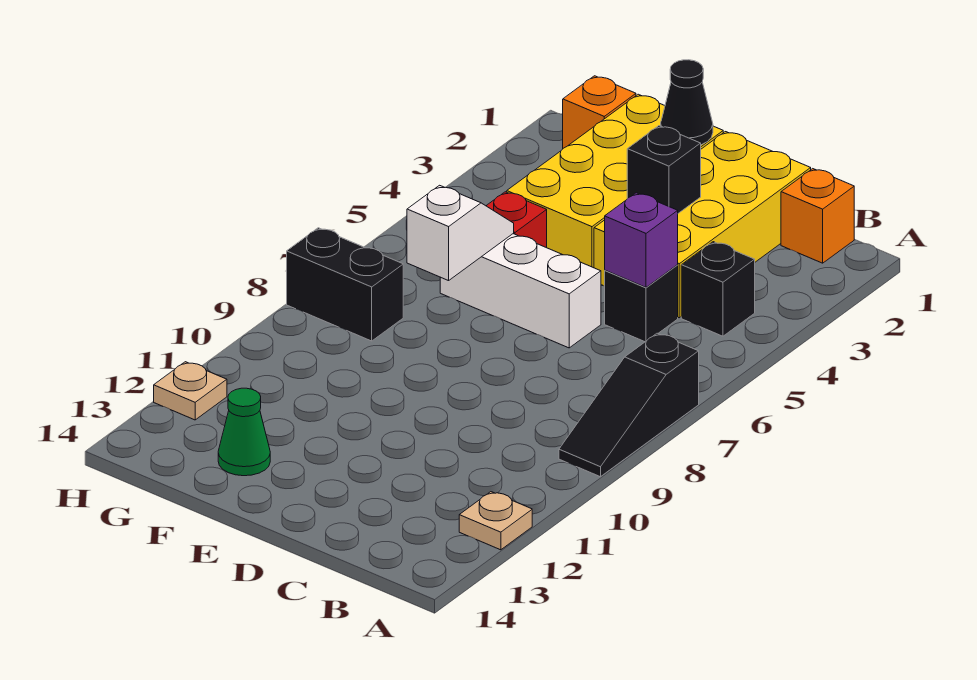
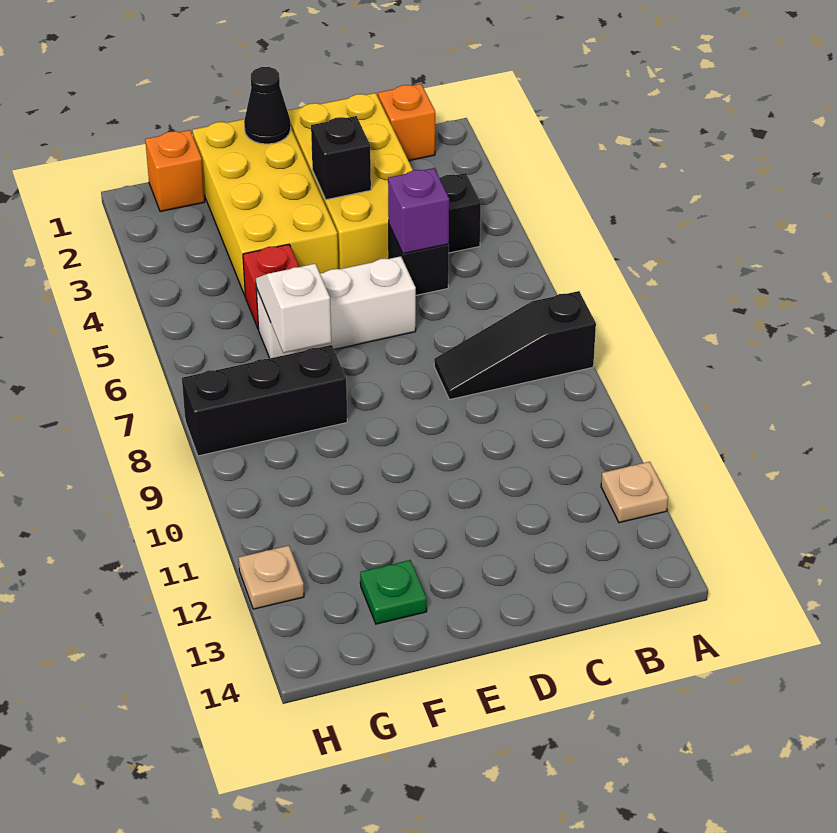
black 1x3 slope [559,333,699,477] -> black 1x3 slope turned to [434,291,596,400]
green 1x1 cone [218,388,270,476] -> green 1x1 plate [360,560,427,624]
black 1x2 brick [287,228,403,341] -> black 1x3 brick [182,345,347,456]

